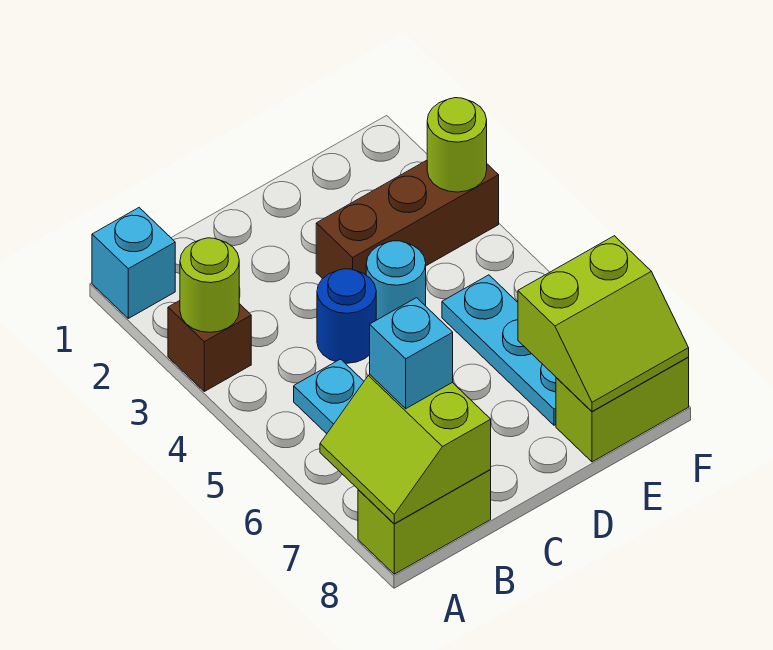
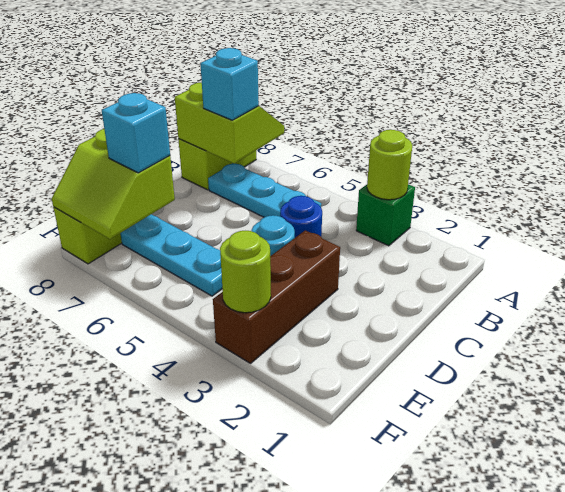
cyan 1x1 brick [92,208,175,318] -> cyan 1x1 brick moved to [102,93,170,173]
brown 1x1 brick [168,301,251,391] -> green 1x1 brick [356,184,415,246]
lime 2x2 slope [518,236,689,411] -> lime 2x2 slope turned to [52,129,175,239]

